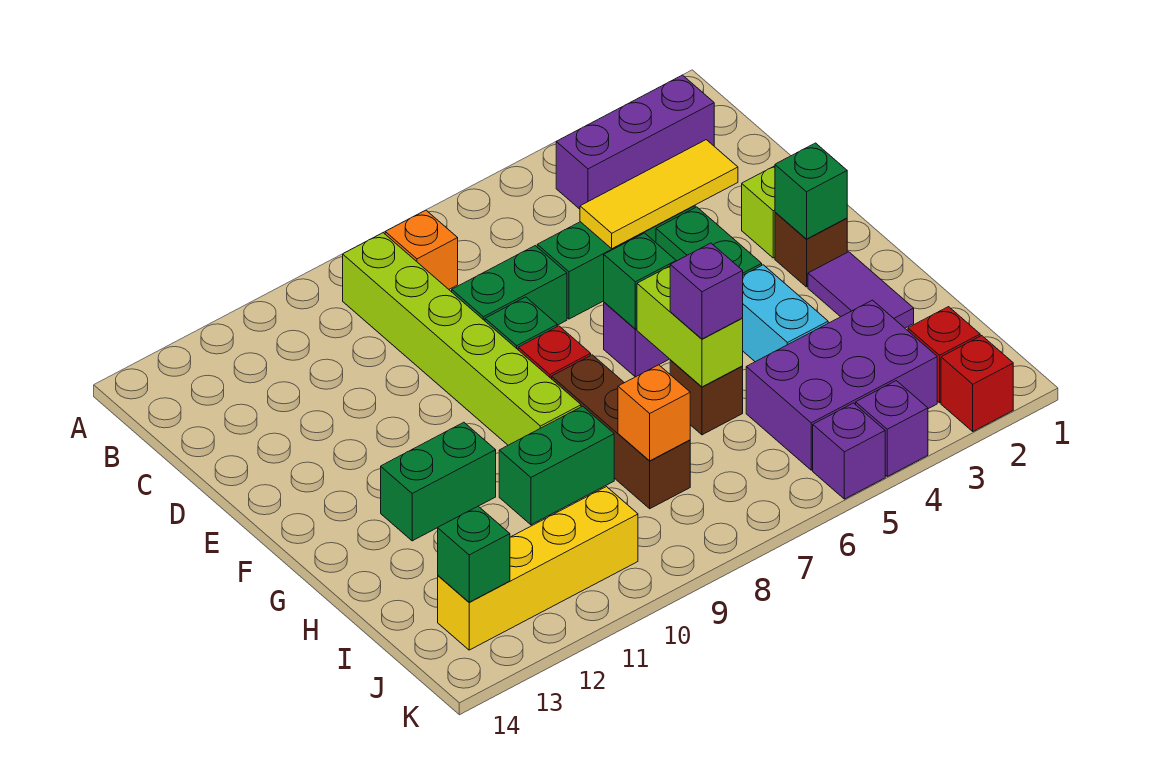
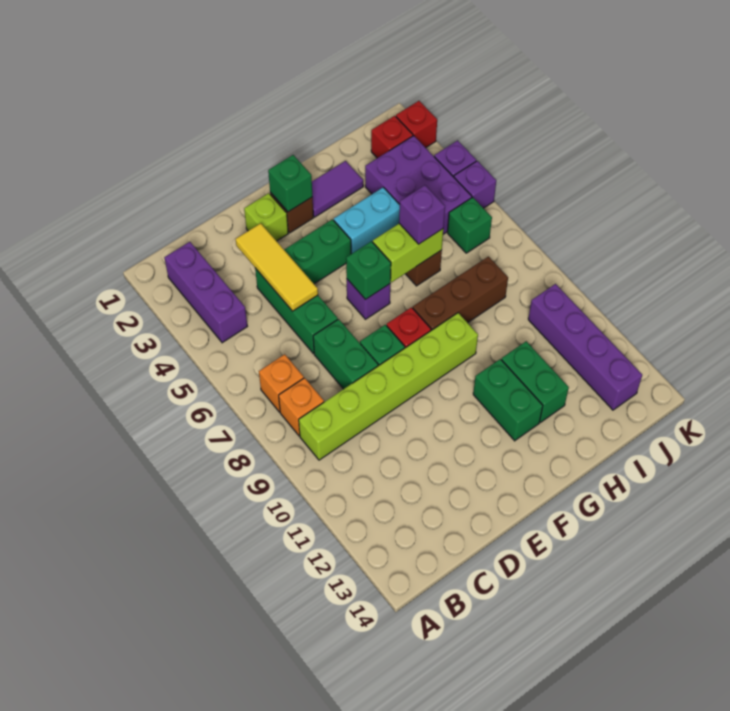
green 1x2 brick [499,406,614,525] -> green 1x2 brick moved to [501,341,569,422]
orange 1x1 brick [618,365,690,461] -> orange 1x1 brick moved to [259,354,304,412]
yellow 1x4 brick [438,487,638,650] -> purple 1x4 brick [528,284,642,410]
green 1x1 brick [438,506,510,602] -> green 1x1 brick moved to [447,197,492,253]

